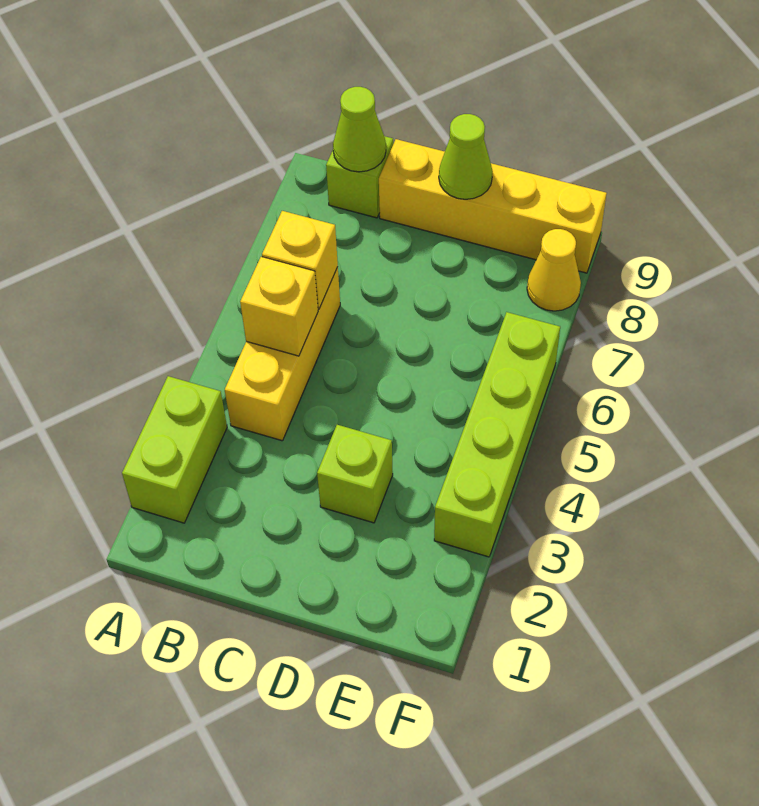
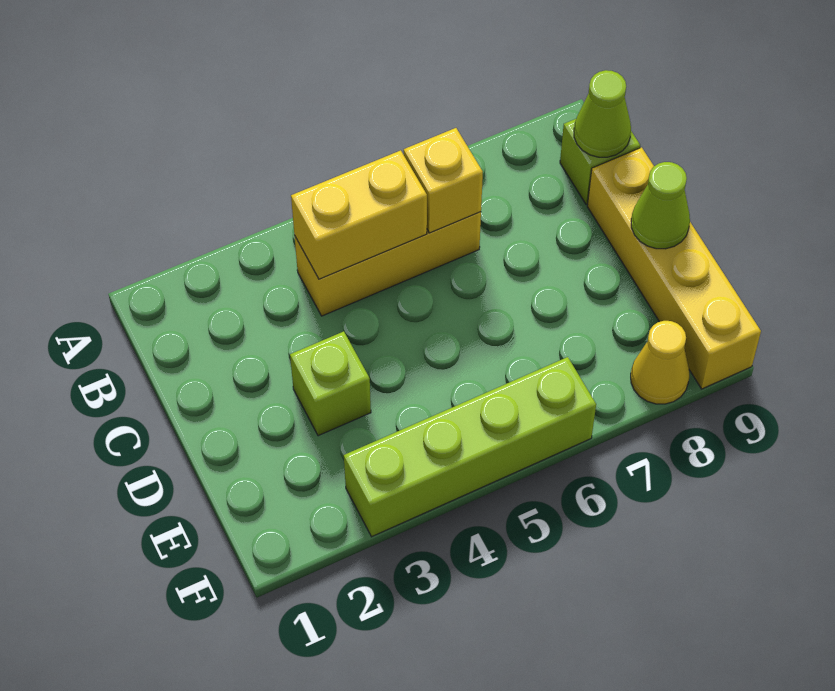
lime 1x2 brick [122,376,227,523] -> none
yellow 1x1 brick [240,257,318,356] -> yellow 1x2 brick [291,150,427,279]

